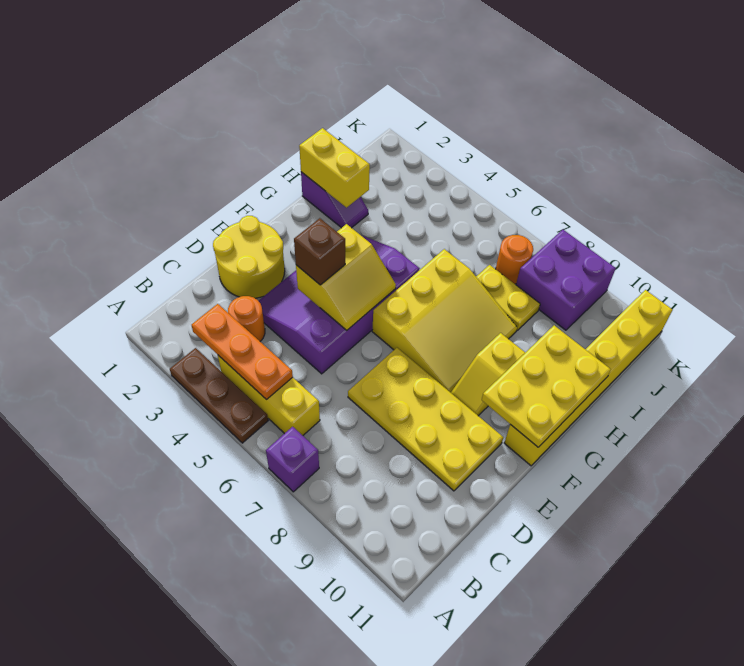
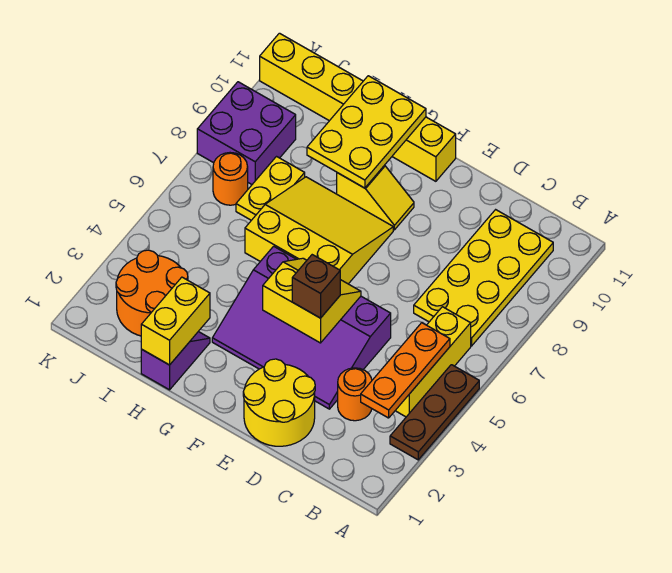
purple 1x1 brick [266,427,319,492] -> none
yellow 2x4 plate [348,348,503,491] -> yellow 2x4 plate moved to [414,210,553,346]
yellow 2x3 plate [482,325,611,447] -> yellow 2x3 plate turned to [307,76,426,188]
none -> orange 2x2 round brick [116,250,188,336]

